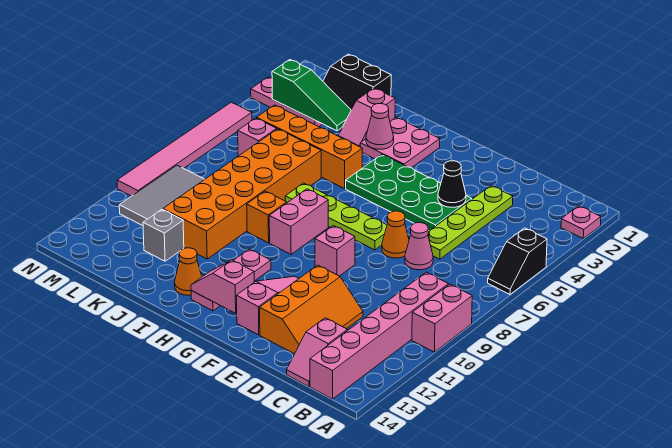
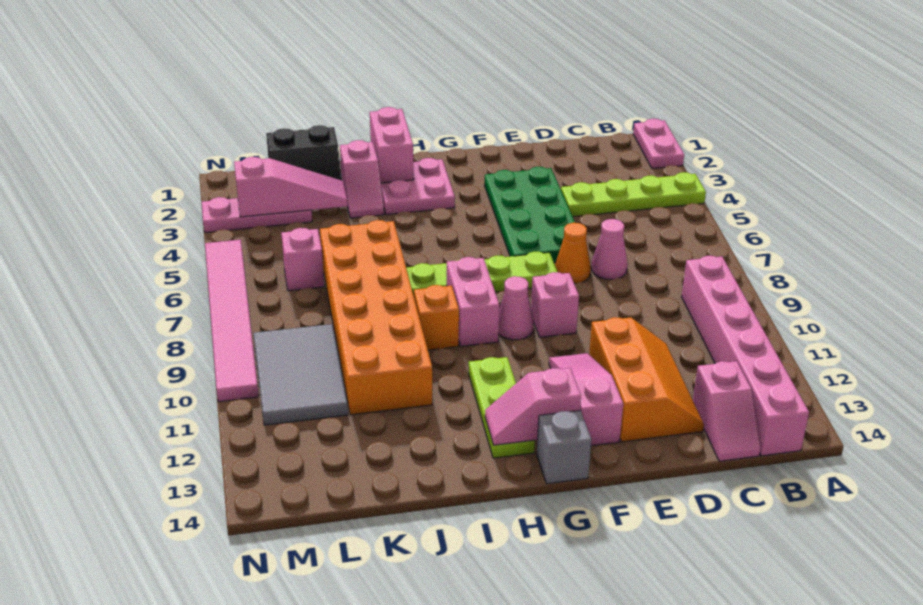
pink 1x1 plate [561,206,601,238] -> pink 1x2 plate [633,119,684,169]
black 1x2 slope [488,228,547,294] -> none
pink 1x2 brick [412,284,472,352] -> pink 1x2 brick moved to [370,107,414,183]
lime 1x4 plate [428,186,513,259] -> lime 1x4 plate turned to [561,172,706,217]
green 2x4 plate [346,155,472,231] -> green 2x4 plate turned to [485,167,575,262]
black 1x1 cone [438,161,466,207] -> none
pink 1x3 plate [191,249,271,311] -> lime 1x3 plate [469,357,535,458]
pink 1x1 cone [366,103,394,149] -> pink 1x1 cone moved to [498,276,534,340]
orange 1x4 brick [257,105,362,189] -> none
orange 1x1 cone [175,248,202,295] -> none
green 1x3 slope [272,60,351,131] -> pink 1x3 slope [234,157,348,217]
grey 1x1 brick [143,209,184,261] -> grey 1x1 brick moved to [537,410,591,484]

